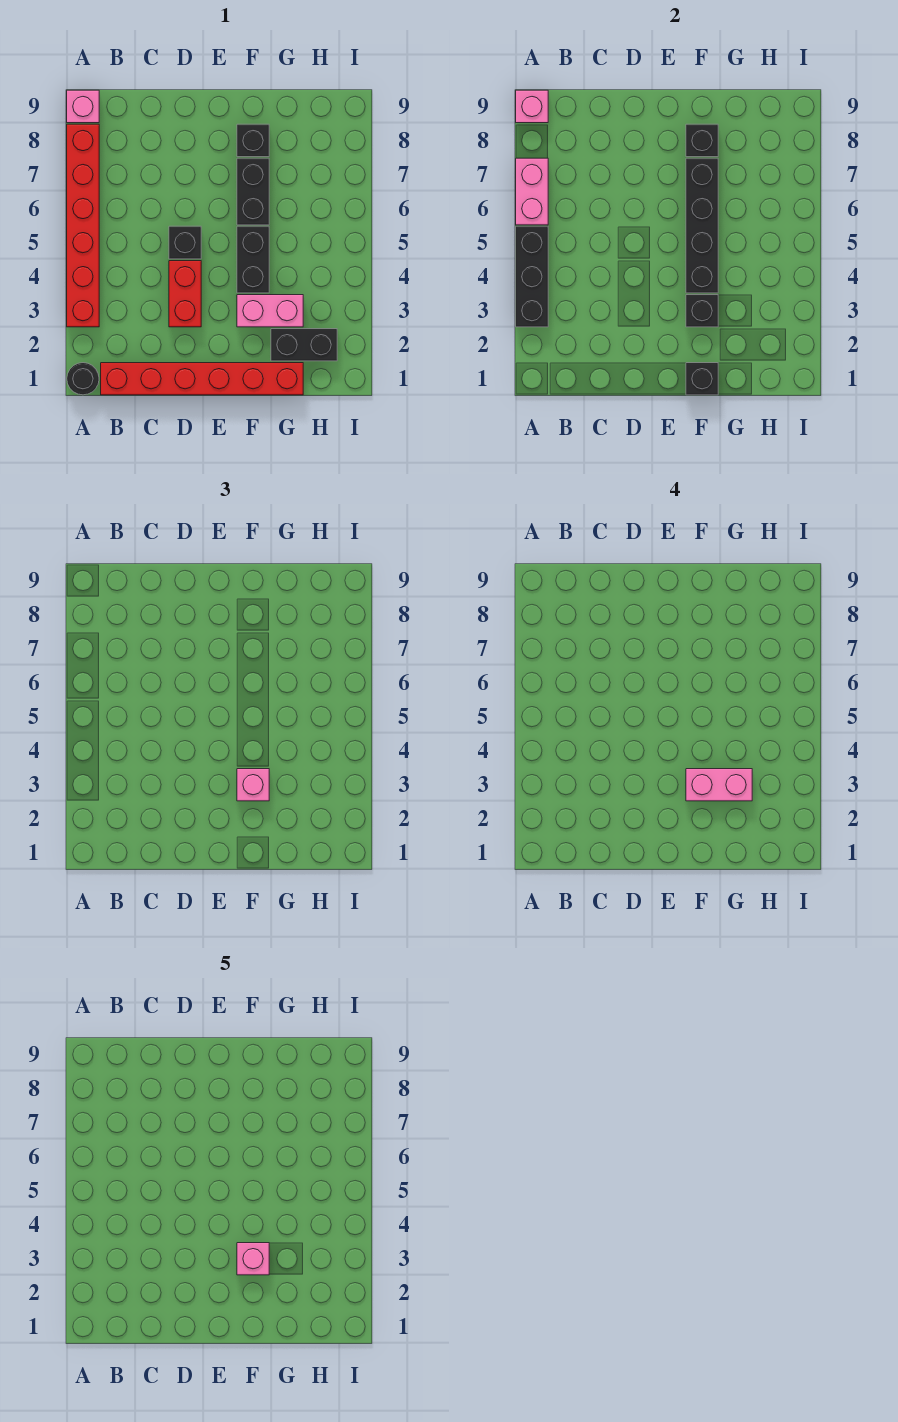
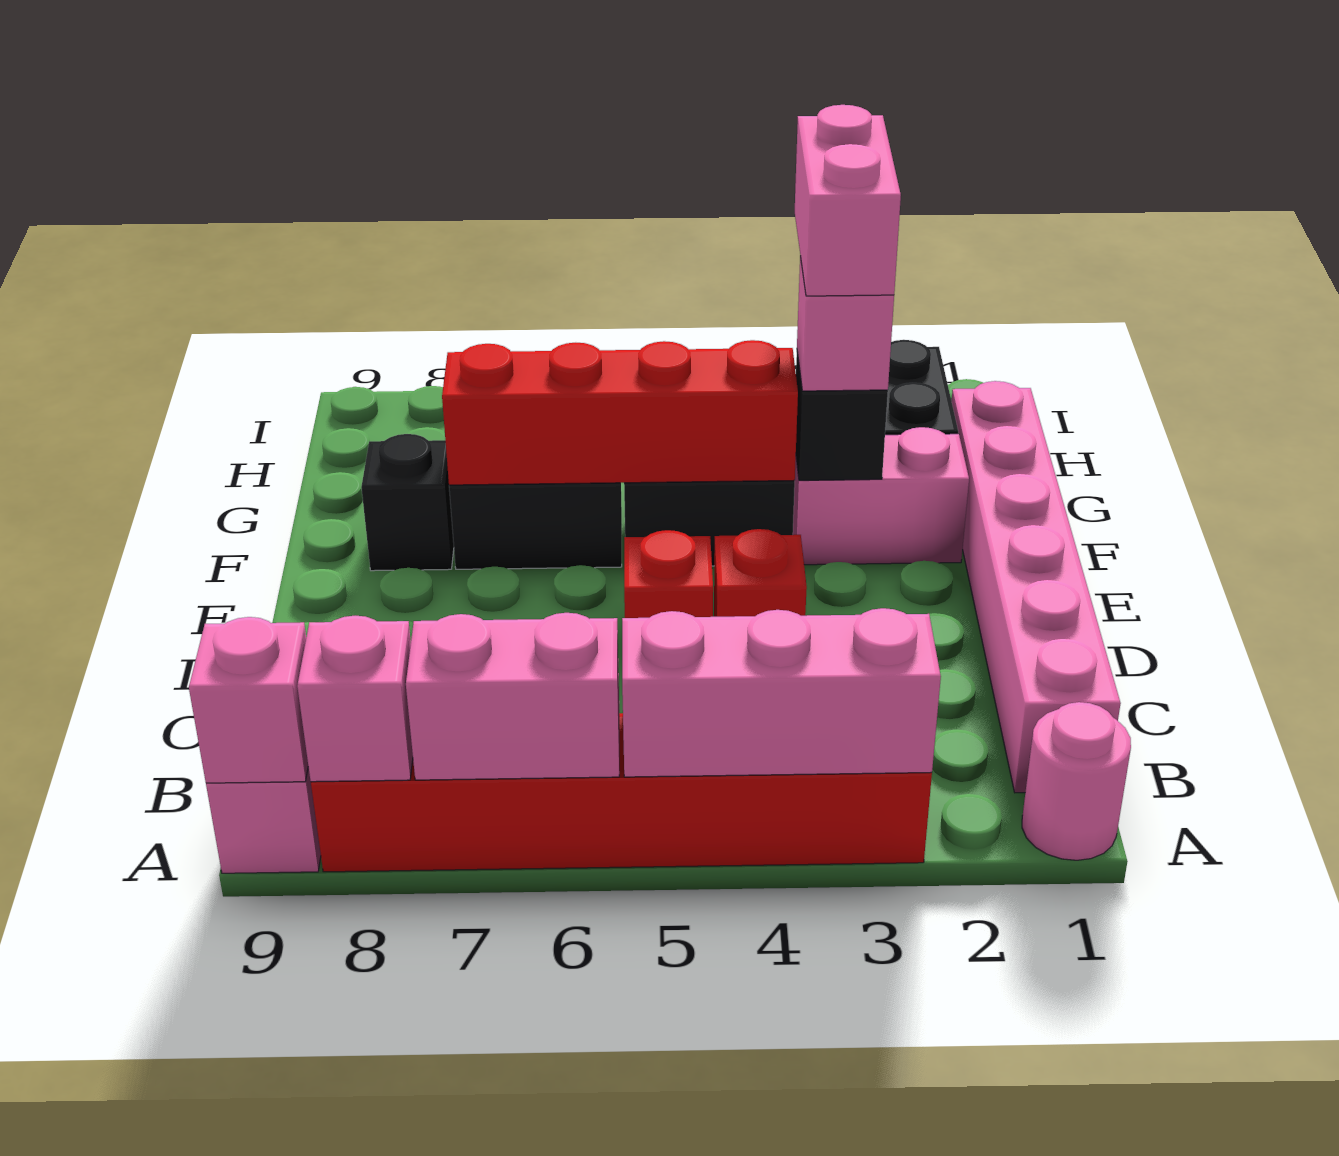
black 1x1 round brick [67,363,99,395] -> pink 1x1 round brick [1022,702,1131,860]
black 1x3 brick [516,226,548,327] -> pink 1x3 brick [622,608,941,777]
red 1x6 brick [101,363,303,395] -> pink 1x6 brick [952,381,1121,793]
red 1x2 brick [169,261,201,327] -> red 1x1 brick [714,529,807,617]
black 1x1 brick [169,226,201,259] -> red 1x1 brick [624,530,713,618]
black 1x1 brick [686,363,718,395] -> none
pink 1x2 brick [237,295,303,327] -> pink 1x2 brick turned to [793,427,969,565]
pink 1x1 brick [237,1243,269,1275] -> pink 1x1 brick moved to [297,616,413,782]
black 1x4 brick [686,158,718,293] -> red 1x4 brick [442,340,798,485]
black 1x1 brick [686,124,718,157] -> none

